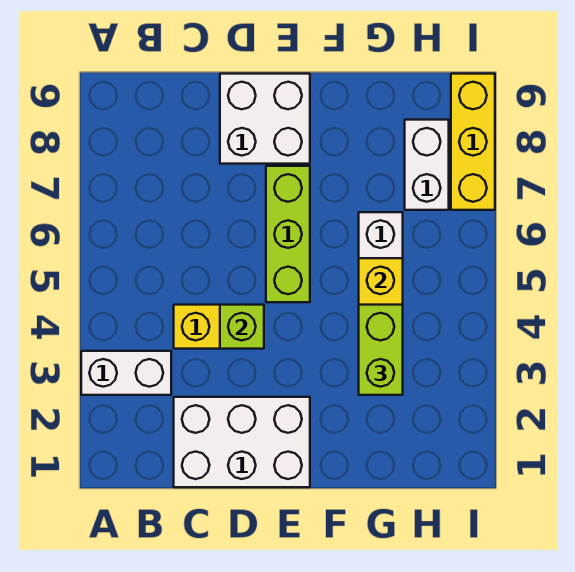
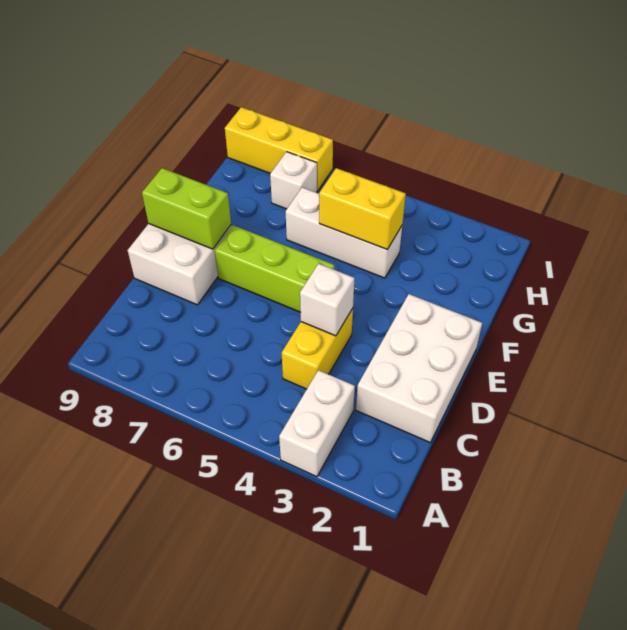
lime 1x1 brick [220,305,264,349] -> white 1x1 brick [300,264,355,336]
lime 1x2 brick [359,305,403,395] -> lime 1x2 brick moved to [142,168,231,249]
white 1x2 brick [405,120,449,210] -> white 1x1 brick [270,152,317,209]

